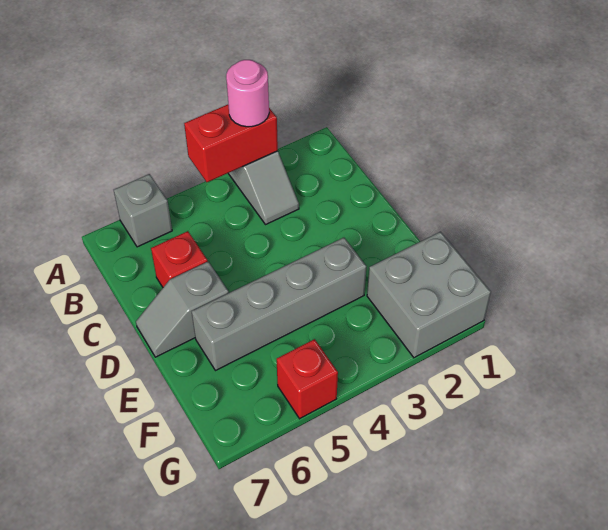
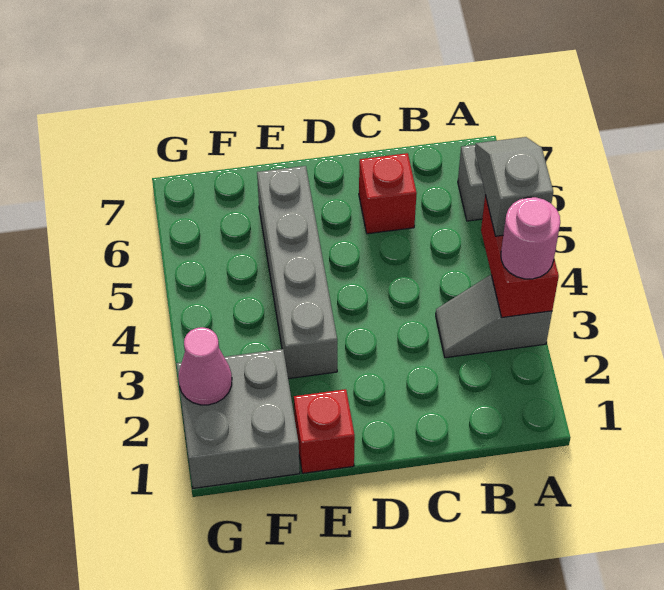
grey 1x2 slope [136,262,229,357] -> grey 1x2 slope moved to [475,137,553,236]
none -> pink 1x1 cone [178,327,232,405]
red 1x1 brick [277,339,338,419] -> red 1x1 brick moved to [294,389,355,473]

